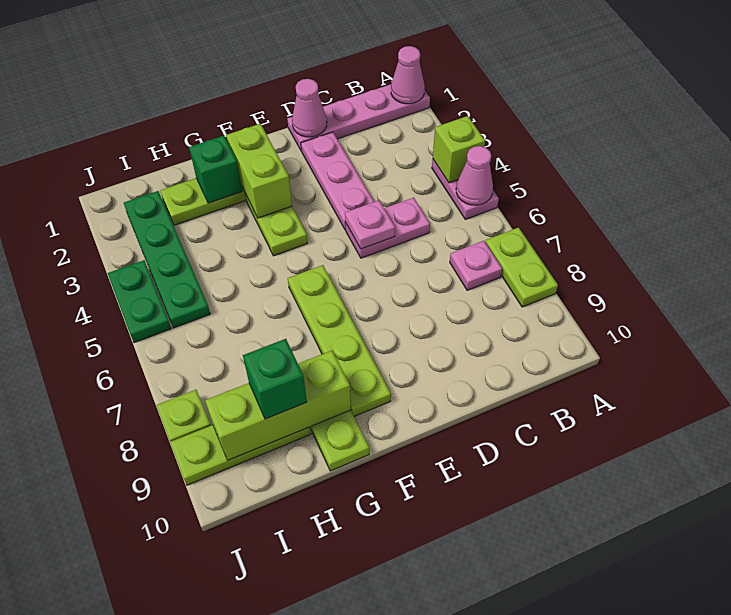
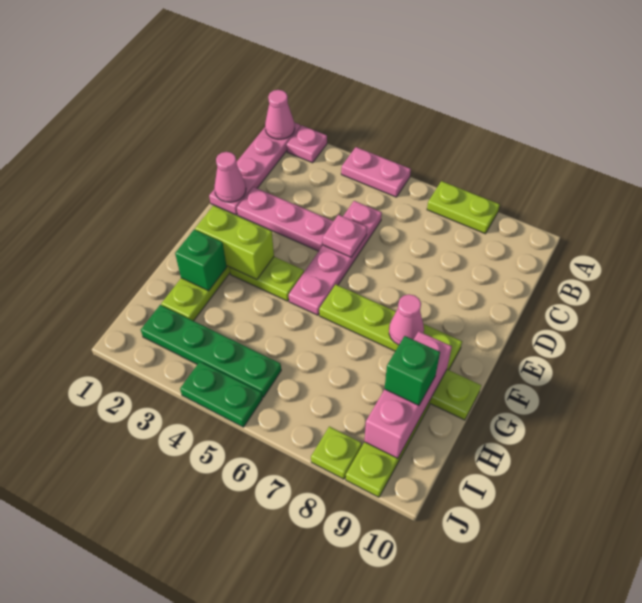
lime 1x1 brick [433,116,485,183] -> none
pink 1x1 cone [456,146,493,205] -> pink 1x1 cone moved to [389,294,424,345]
pink 1x1 plate [450,241,502,290] -> pink 1x1 plate moved to [287,125,327,163]
pink 1x2 plate [345,198,430,258] -> pink 1x4 plate [289,201,382,315]
lime 1x3 brick [205,351,351,460] -> pink 1x3 brick [364,331,452,458]

